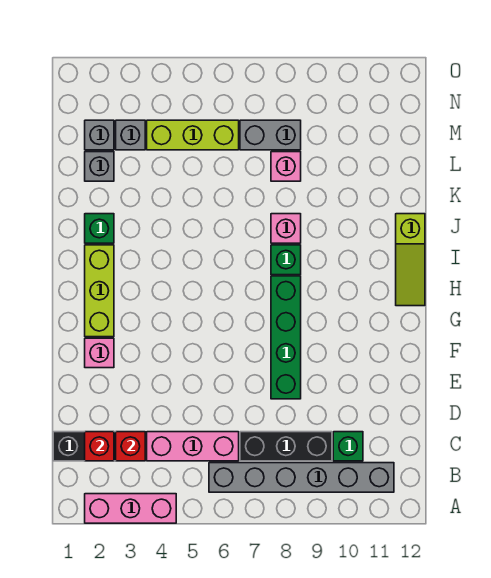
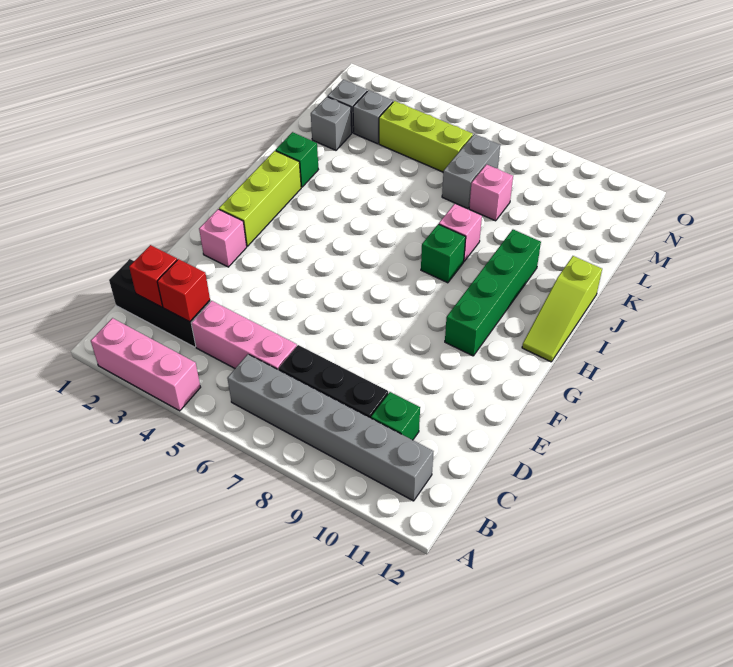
green 1x4 brick [271,276,301,399] -> green 1x4 brick moved to [445,230,541,356]
grey 1x2 brick [240,120,301,150] -> grey 1x2 brick turned to [442,134,500,209]

